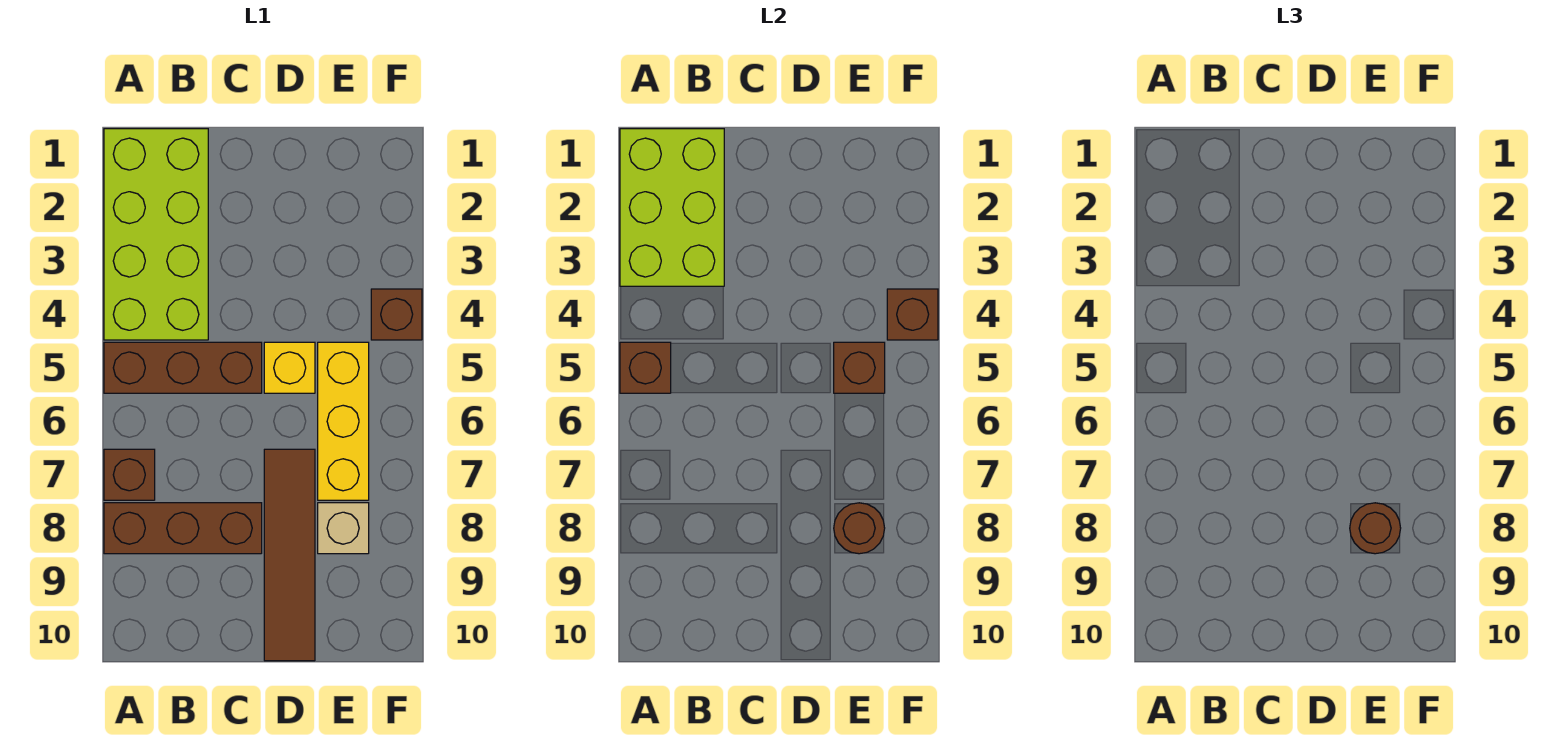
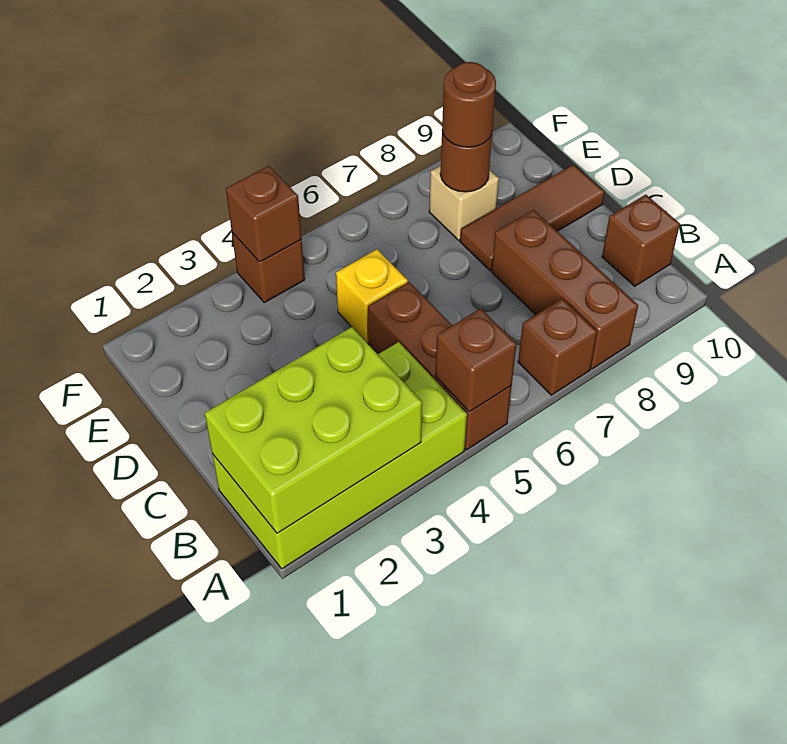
brown 1x4 tile [264,449,315,661] -> brown 1x3 tile [460,165,605,271]
yellow 1x3 brick [318,342,369,500] -> none
brown 1x1 brick [834,342,885,393] -> brown 1x1 brick moved to [602,195,680,286]

